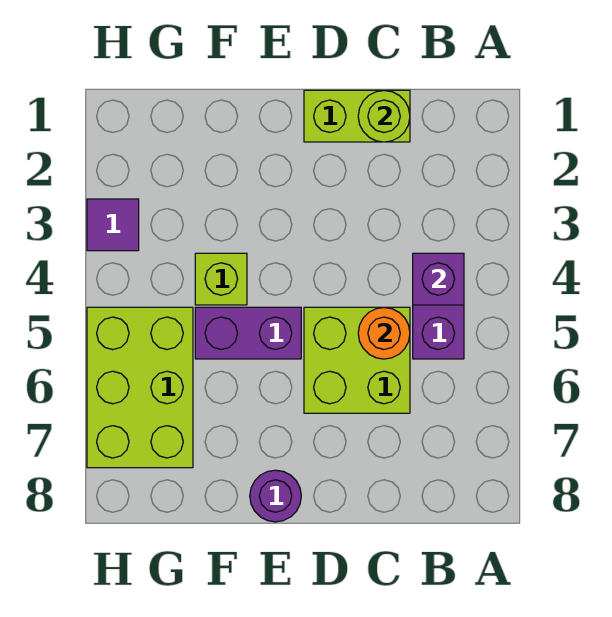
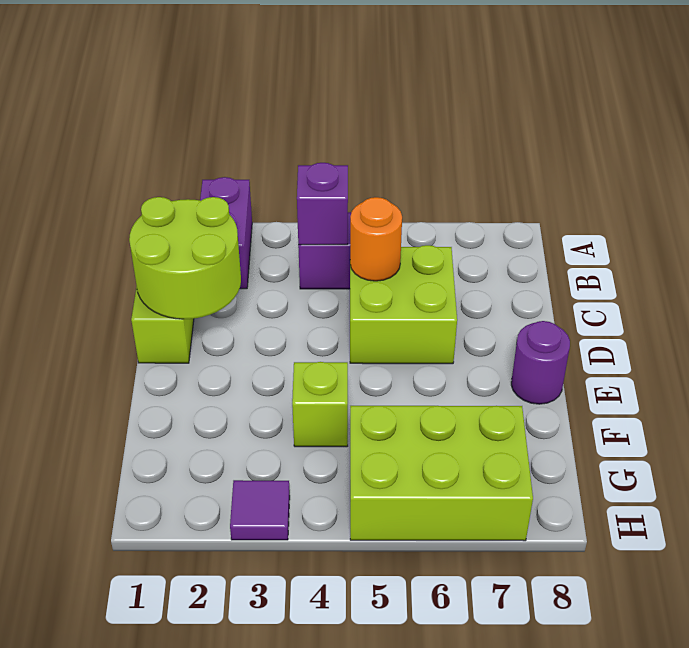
lime 1x1 round brick [358,90,410,142] -> lime 2x2 round brick [129,197,241,319]
purple 1x2 brick [195,307,301,359] -> purple 1x2 brick moved to [200,177,252,289]

